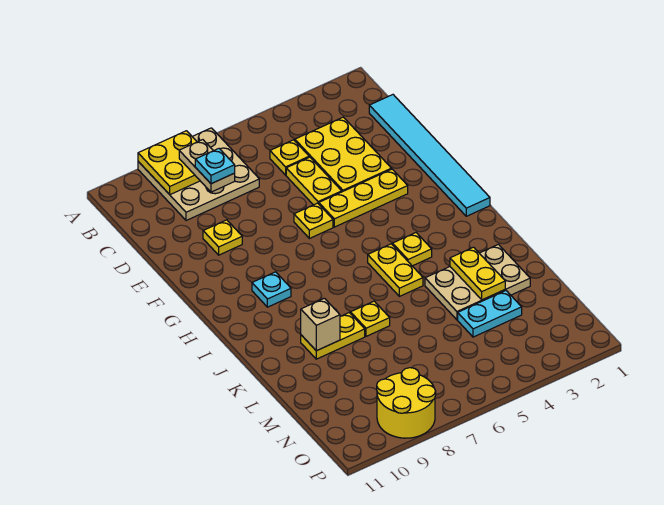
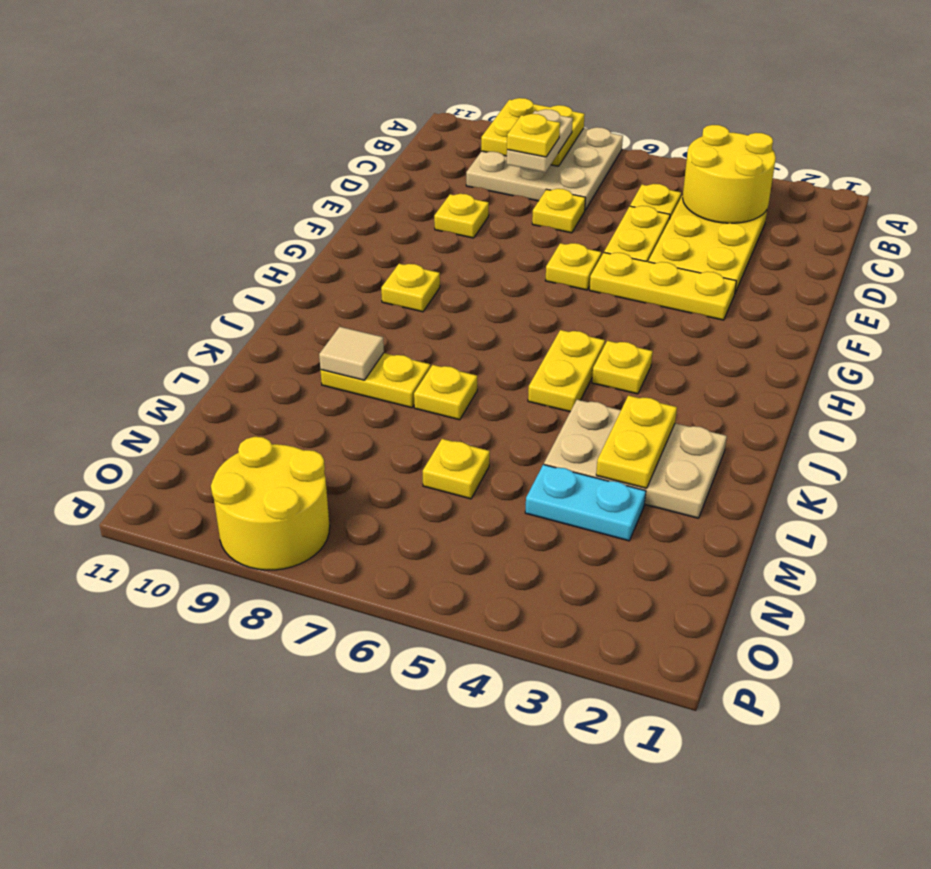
none -> yellow 2x2 round brick [683,125,776,223]
cyan 1x6 tile [369,95,490,216] -> none
cyan 1x1 plate [195,149,235,184] -> yellow 1x1 plate [507,114,560,157]
none -> yellow 1x1 plate [532,189,585,233]
cyan 1x1 plate [252,272,291,307] -> yellow 1x1 plate [381,264,440,312]
tan 1x1 brick [301,298,340,351] -> tan 1x1 tile [319,327,384,380]
none -> yellow 1x1 plate [423,439,490,499]

